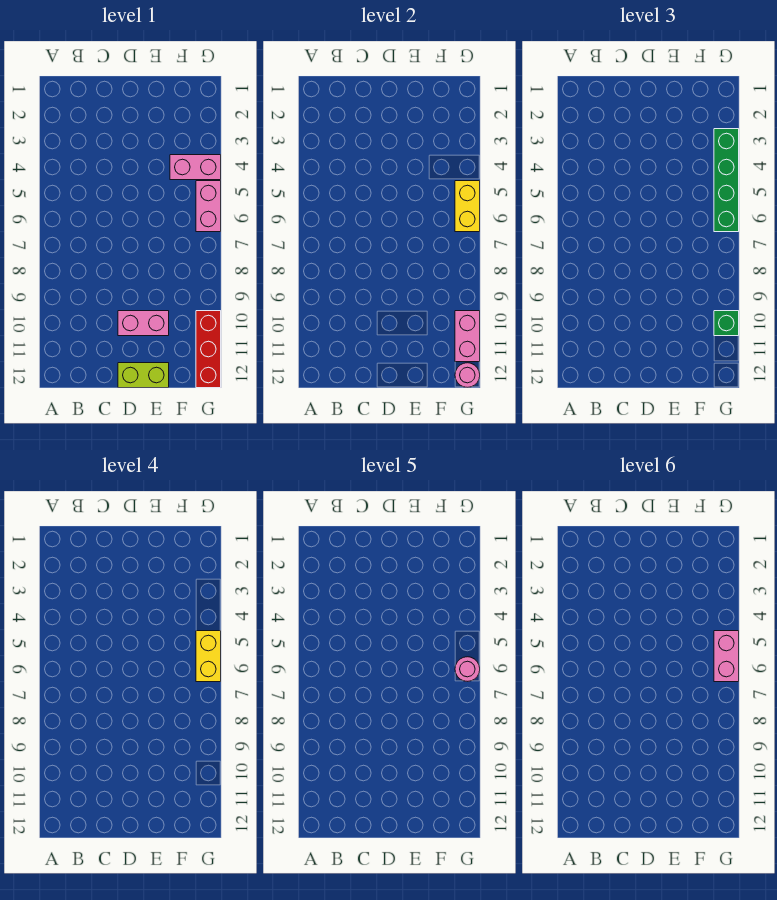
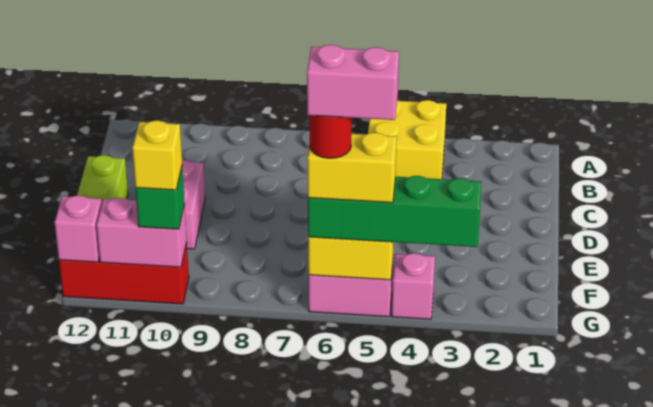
none -> yellow 2x2 brick [368,100,446,179]
pink 1x2 brick [170,155,221,180] -> pink 1x1 brick [392,253,435,319]
pink 1x1 round brick [455,657,480,681] -> red 1x1 round brick [309,115,352,158]
none -> yellow 1x1 brick [132,120,182,190]
pink 1x1 round brick [455,363,480,387] -> pink 1x1 brick [55,195,102,262]

